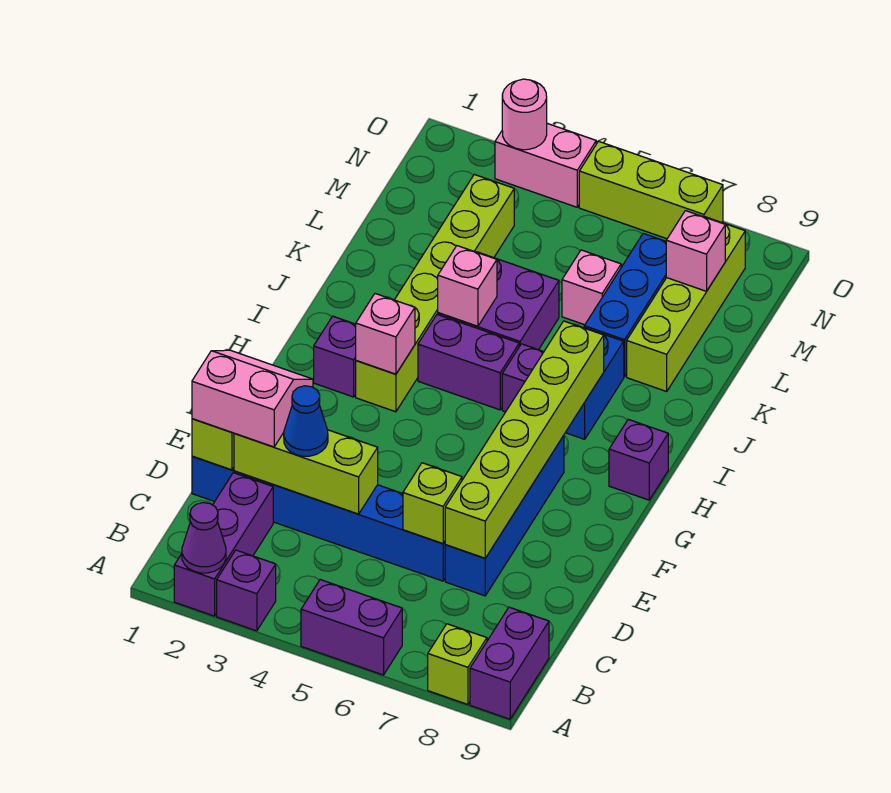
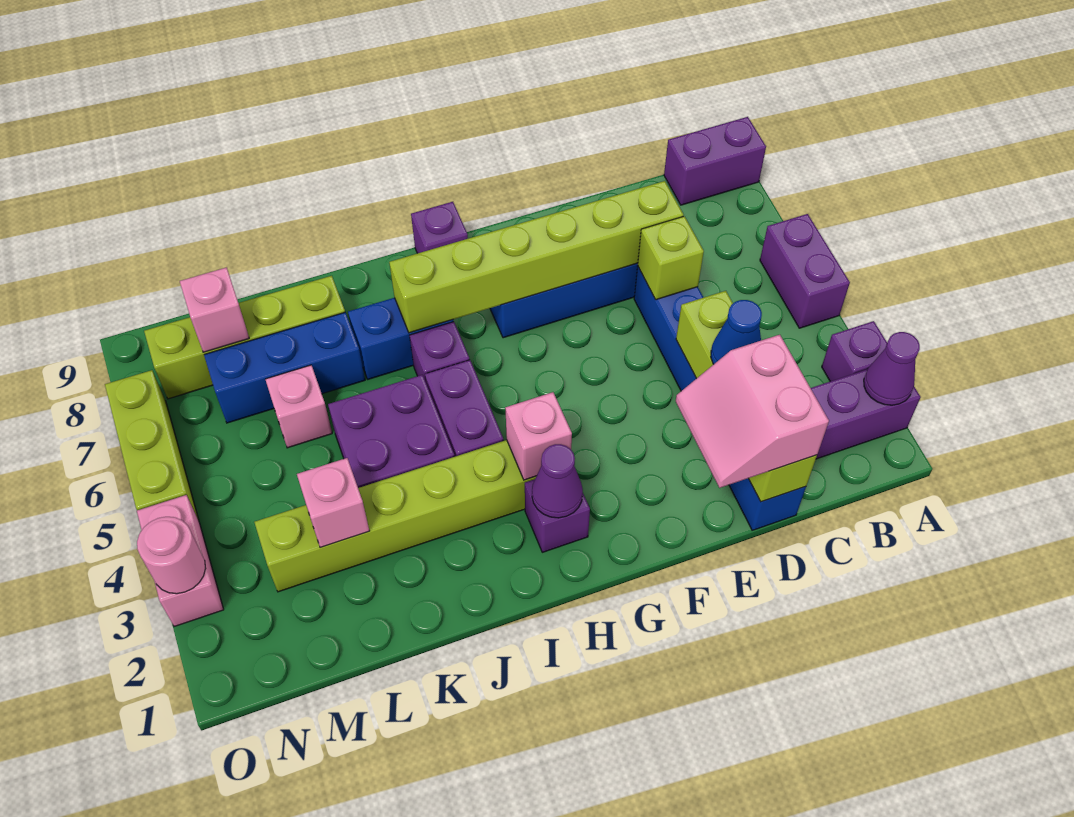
lime 1x1 brick [428,624,487,705] -> none
none -> purple 1x1 cone [532,444,583,518]
pink 1x1 brick [438,246,497,326] -> pink 1x1 brick moved to [297,458,369,548]

